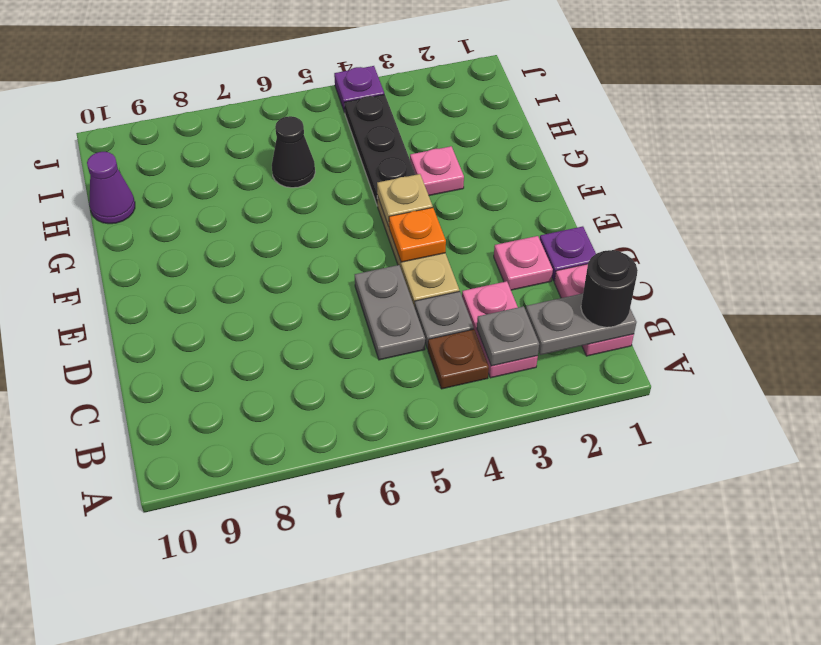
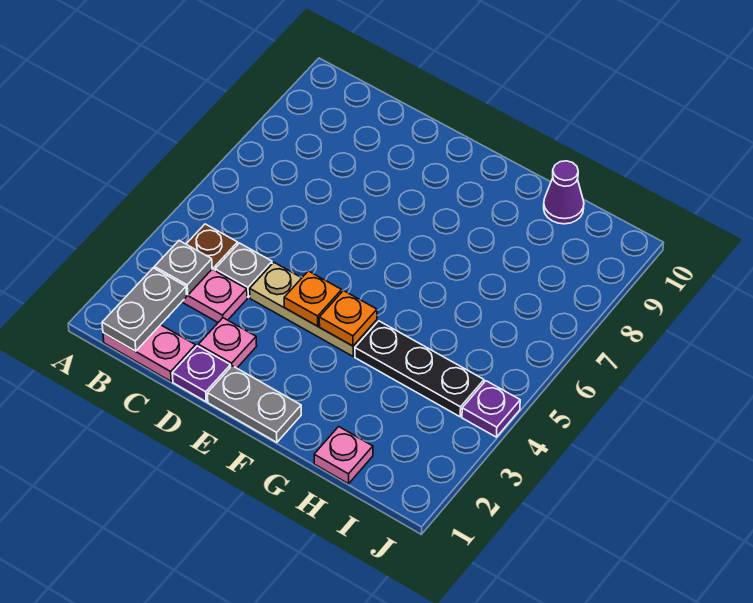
black 1x1 round brick [581,250,638,327] -> none
grey 1x2 plate [355,265,425,360] -> grey 1x2 plate moved to [207,366,301,442]
tan 1x1 plate [377,174,433,227] -> orange 1x1 plate [319,291,377,346]
pink 1x1 plate [410,146,464,196] -> pink 1x1 plate moved to [314,427,373,484]
black 1x1 cone [272,116,315,188] -> none

